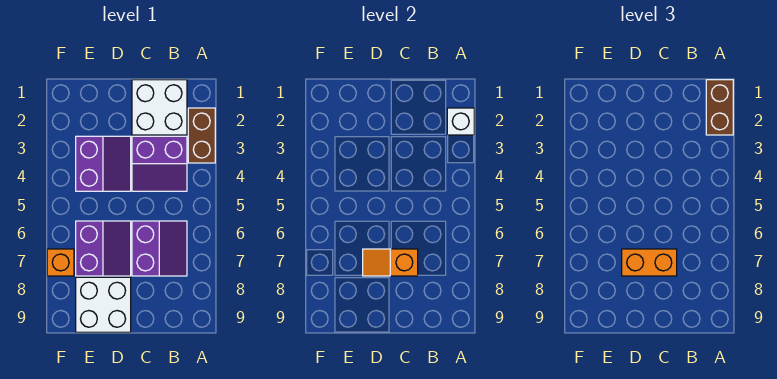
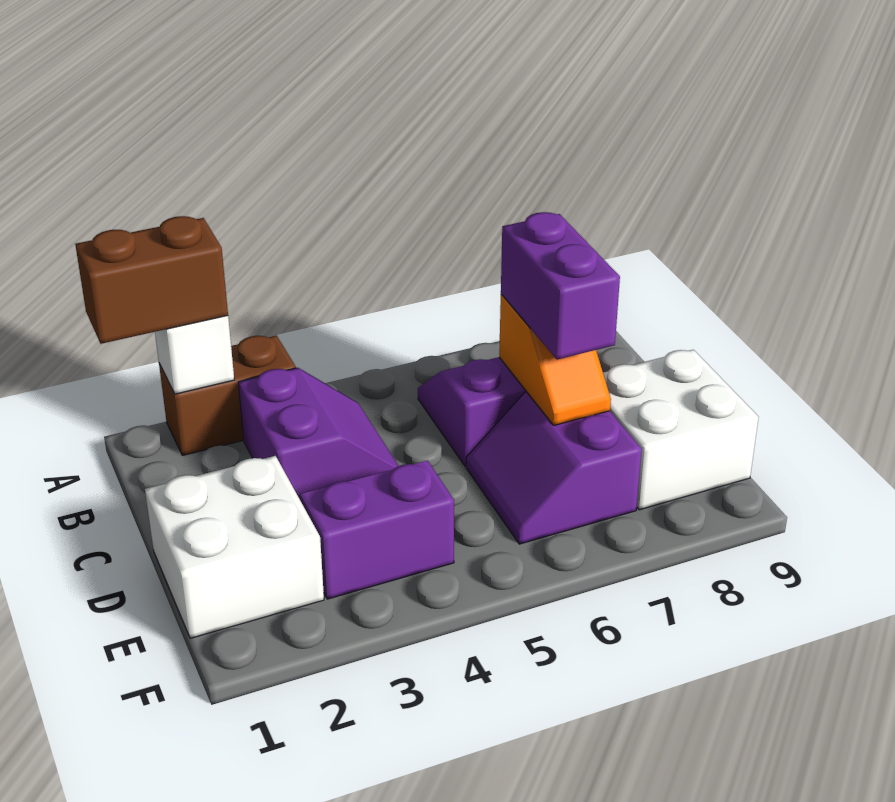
white 2x2 brick [132,80,187,135] -> white 2x2 brick moved to [145,456,324,638]
orange 1x2 brick [622,249,677,276] -> purple 1x2 brick [501,212,620,360]
purple 2x2 slope [76,221,131,276] -> purple 2x2 slope turned to [466,392,642,544]
orange 1x1 brick [47,249,74,276] -> none

